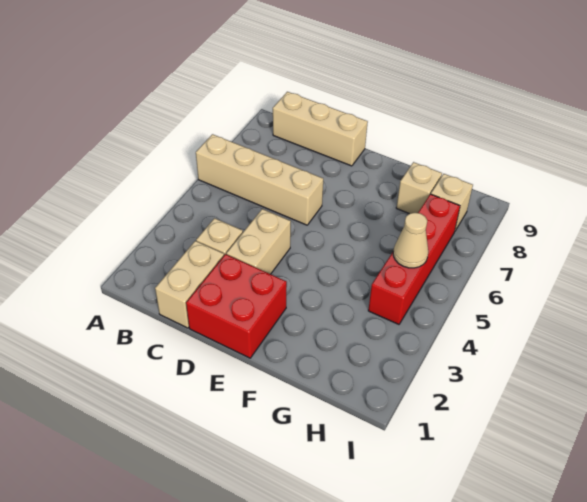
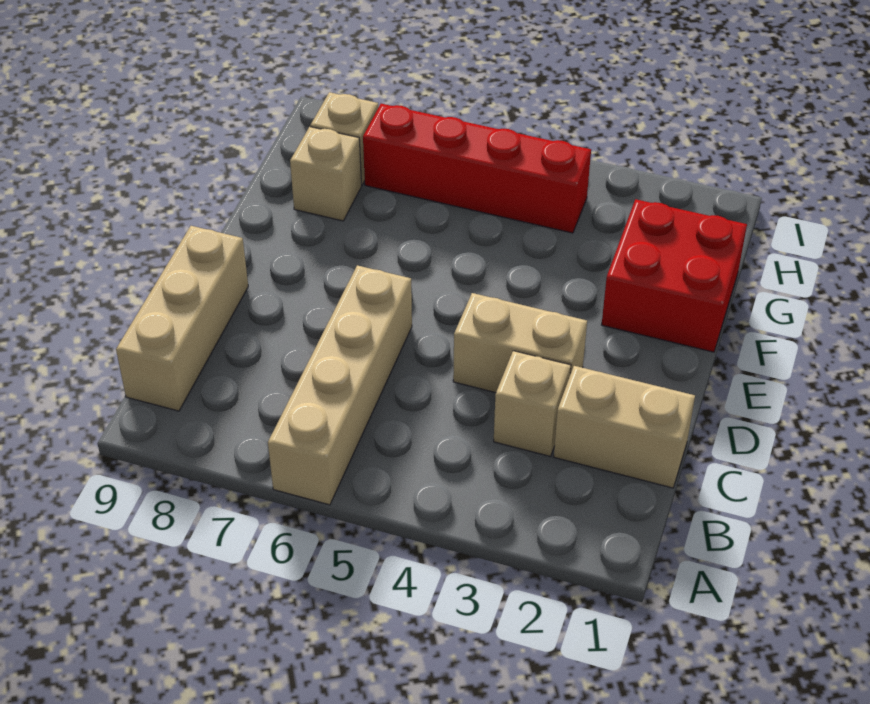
red 2x2 brick [186,254,287,358] -> red 2x2 brick moved to [602,199,747,352]
tan 1x1 cone [393,213,428,268] -> none

